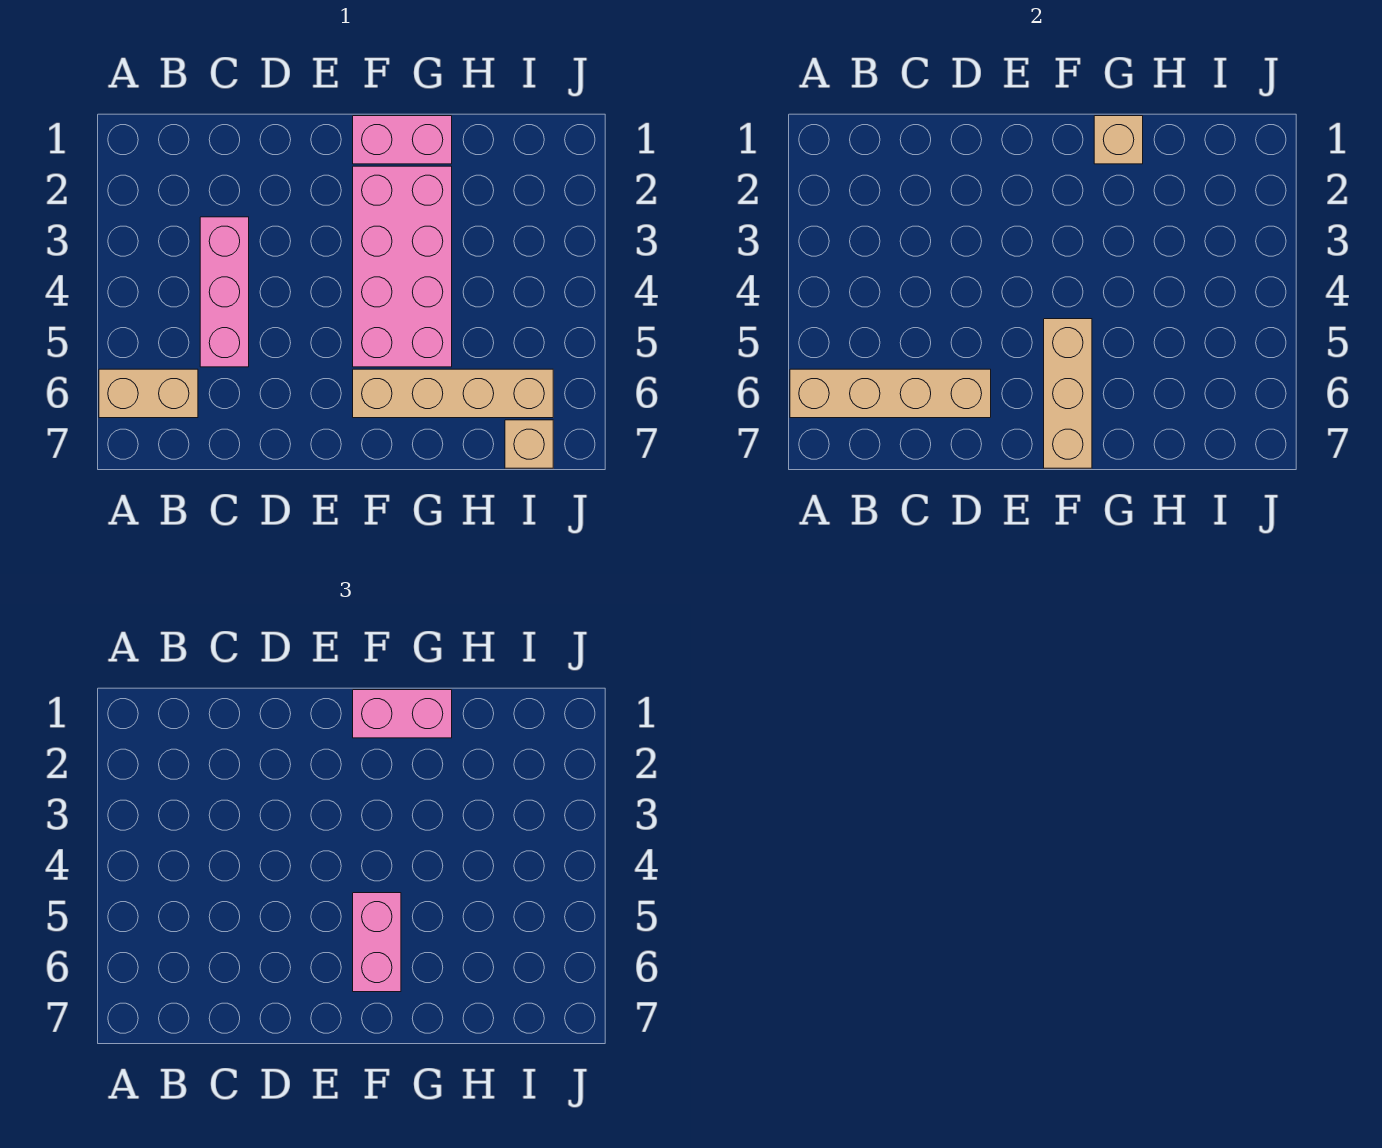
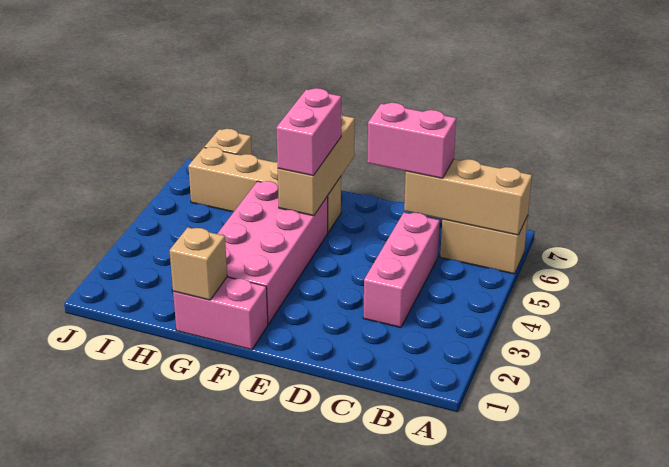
tan 1x4 brick [790,369,991,418] -> tan 1x3 brick [404,159,532,235]
pink 1x2 brick [353,690,452,738] -> pink 1x2 brick moved to [367,103,456,178]

